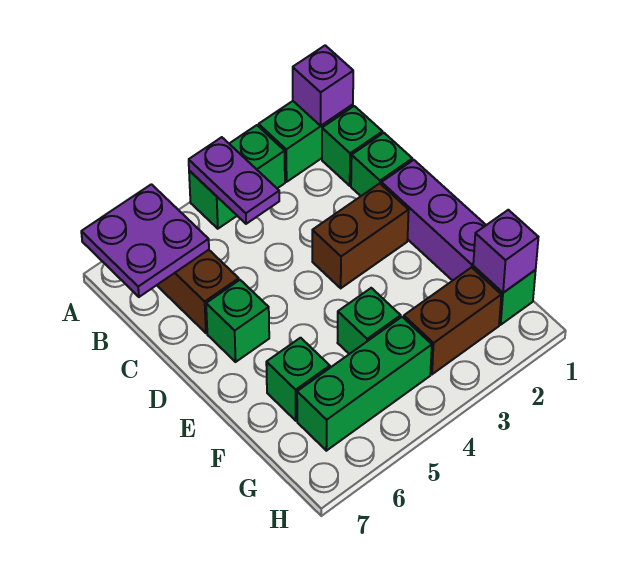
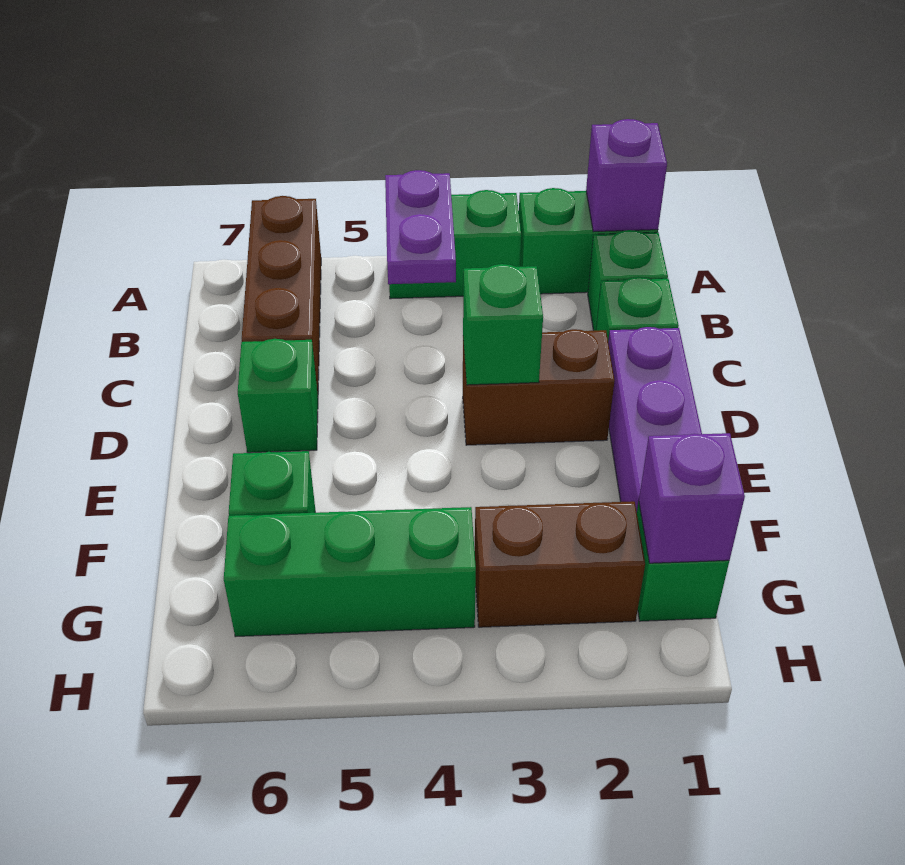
purple 2x2 plate [81,184,209,297] -> none
green 1x1 brick [338,288,401,354] -> green 1x1 brick moved to [463,264,543,385]

